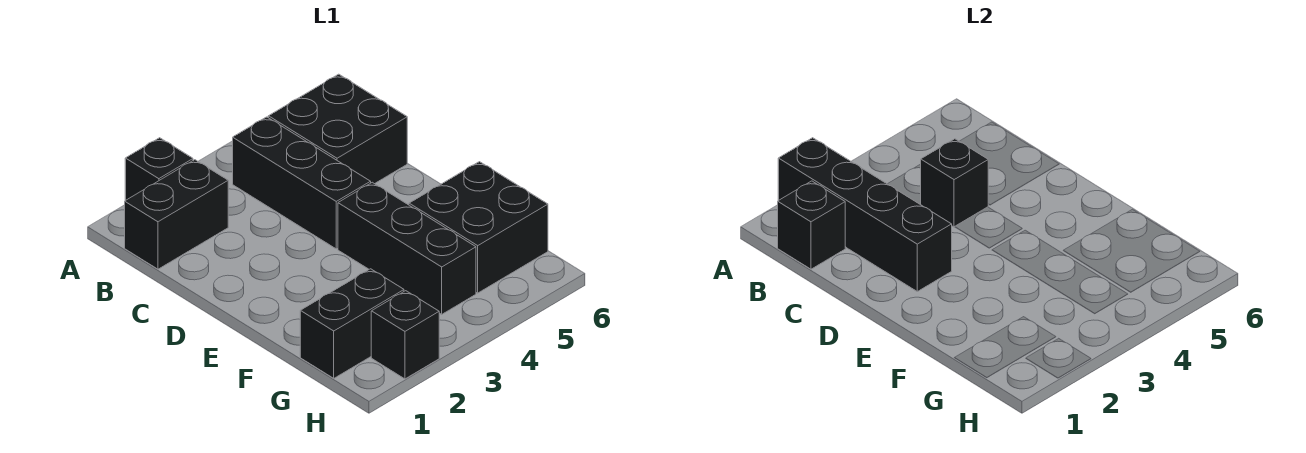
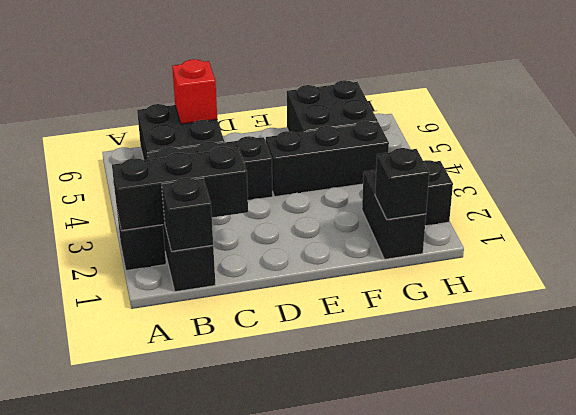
black 1x4 brick [778,138,952,291] -> black 1x3 brick [112,147,248,231]
black 1x1 brick [921,139,988,227] -> black 1x1 brick moved to [375,148,429,219]
none -> red 1x1 brick [172,59,217,124]

